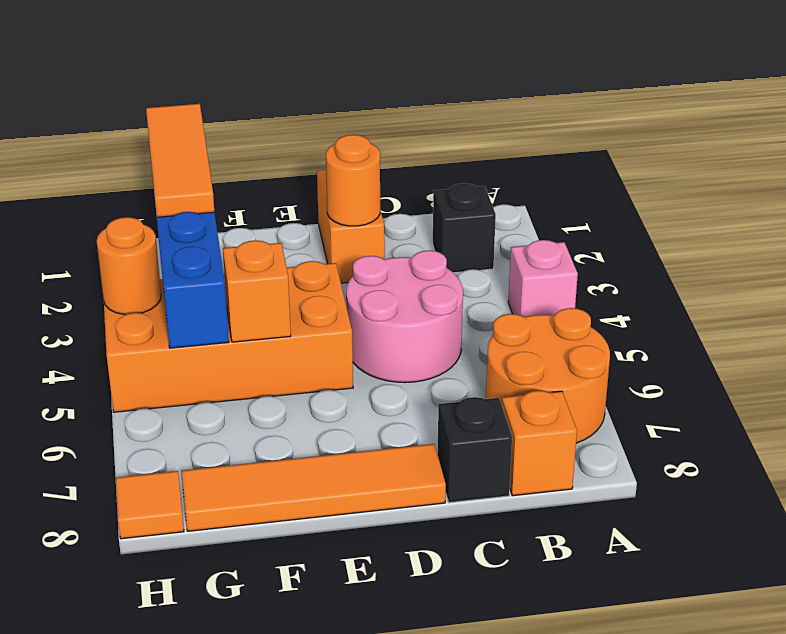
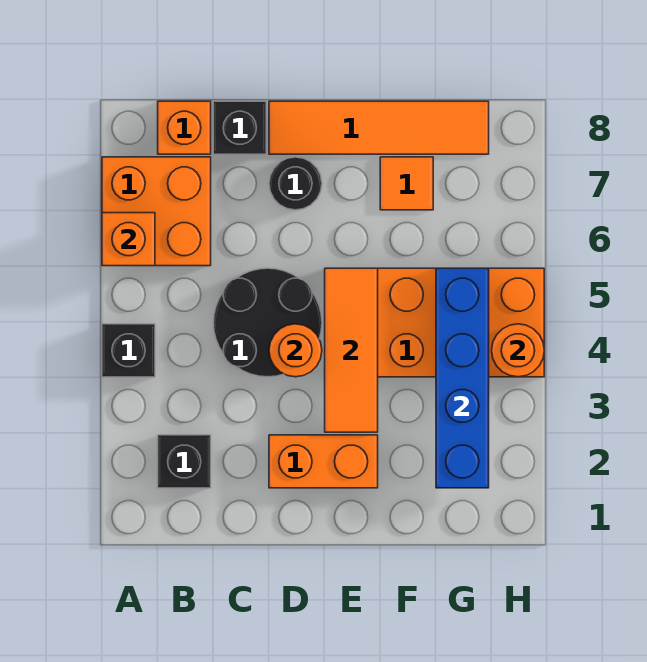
pink 1x1 brick [508,240,578,317] -> black 1x1 brick [102,324,155,377]
orange 2x2 round brick [486,308,610,443] -> orange 2x2 brick [102,157,211,266]
pink 2x2 round brick [346,250,463,383] -> black 2x2 round brick [213,268,322,377]
orange 1x2 brick [317,170,385,283] -> orange 1x2 brick turned to [269,435,378,488]
orange 1x1 round brick [326,135,380,226] -> orange 1x1 round brick moved to [269,324,322,377]
none -> black 1x1 round brick [269,157,322,210]
orange 1x1 brick [223,240,291,342] -> orange 1x1 brick moved to [102,213,155,266]
orange 1x3 tile [146,104,214,217] -> orange 1x3 tile moved to [325,268,378,432]
orange 1x1 tile [116,471,184,539] -> orange 1x1 tile moved to [380,157,433,210]

